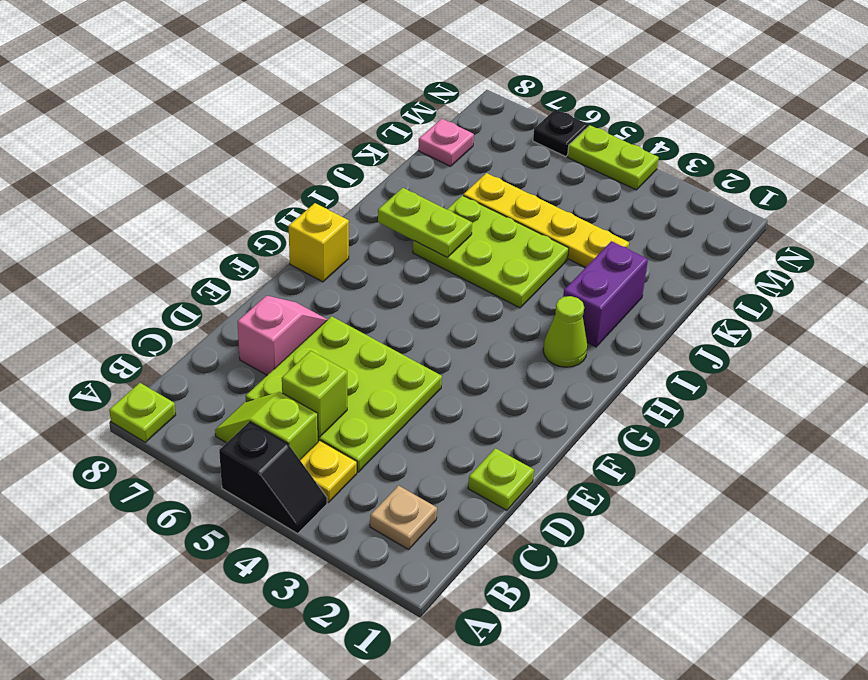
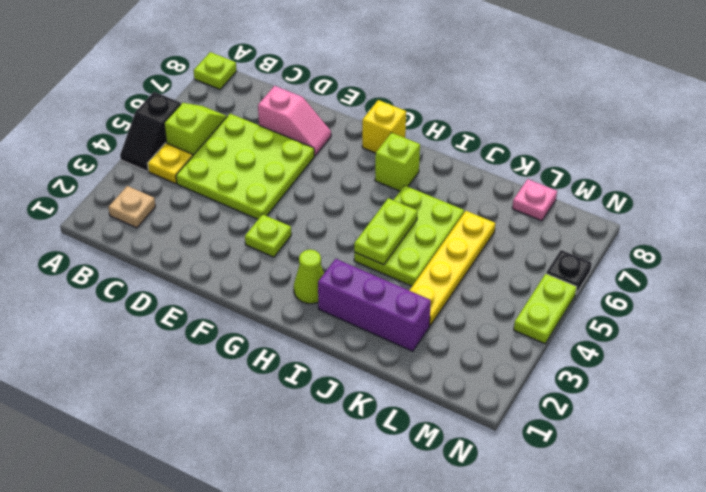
lime 1x1 brick [282,351,347,437] -> lime 1x1 brick moved to [375,133,420,191]
lime 1x1 plate [468,448,534,510] -> lime 1x1 plate moved to [245,214,291,257]
purple 1x2 brick [563,241,648,347] -> purple 1x3 brick [318,259,431,351]
lime 1x2 plate [378,188,472,257] -> lime 1x2 plate moved to [354,198,417,265]

